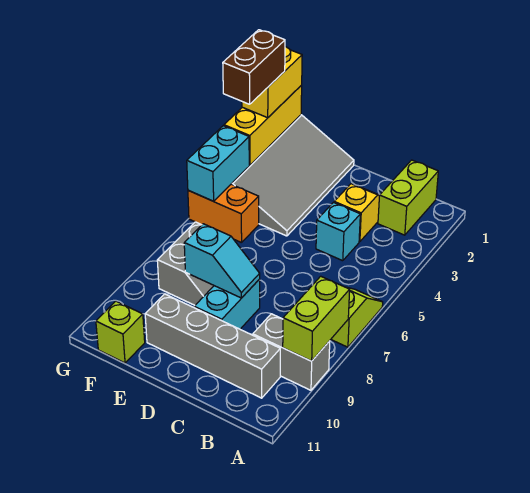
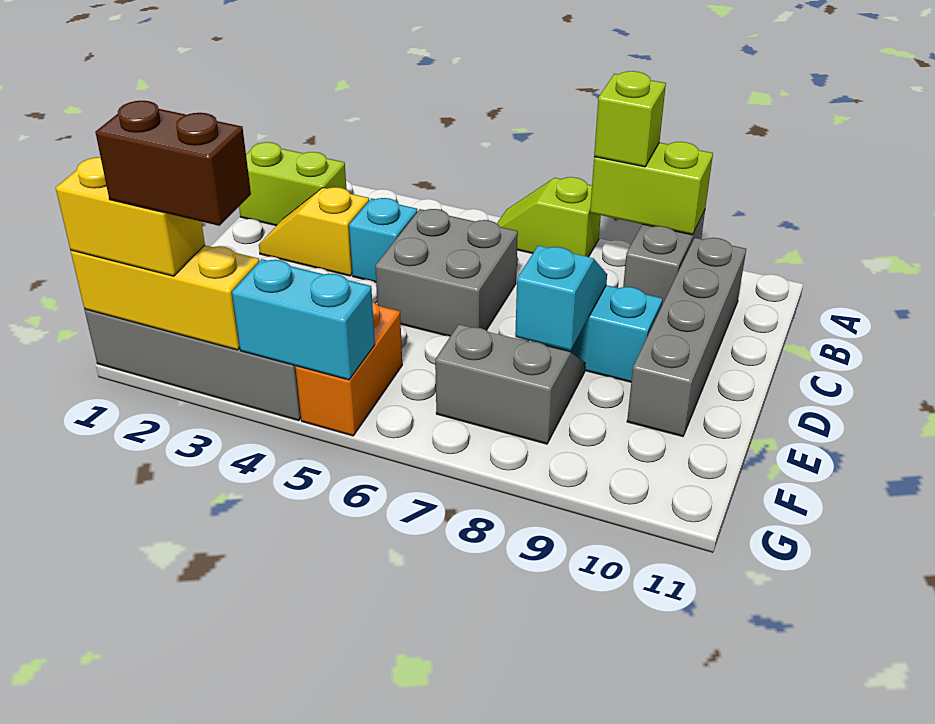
none -> grey 2x2 brick [375,209,518,336]
lime 1x1 brick [96,301,145,363] -> lime 1x1 brick moved to [594,71,666,167]

